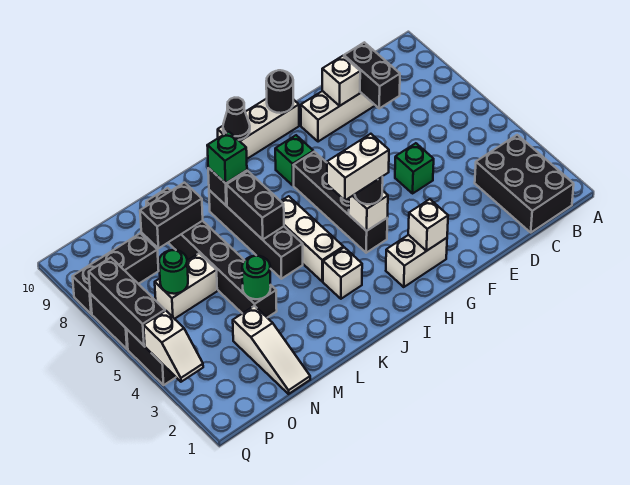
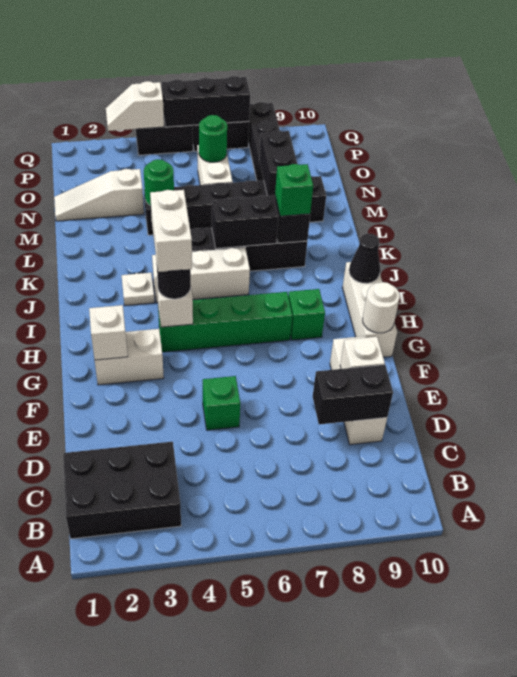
white 1x2 brick [386,235,447,287] -> white 1x2 brick turned to [95,329,164,385]
black 1x1 round brick [266,70,293,113] -> white 1x1 round brick [363,282,400,333]
black 1x4 brick [294,152,387,253] -> green 1x4 brick [158,292,292,352]
white 1x1 brick [323,247,362,299] -> white 1x1 plate [122,273,155,306]

